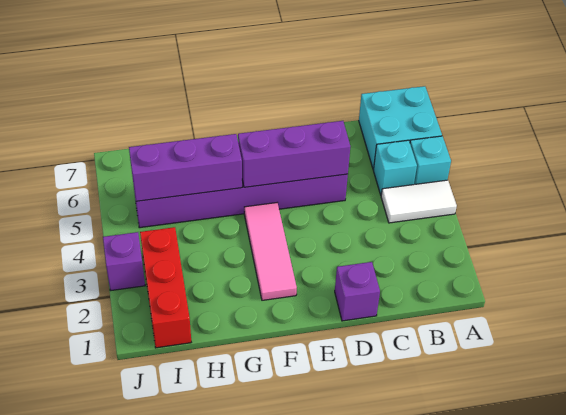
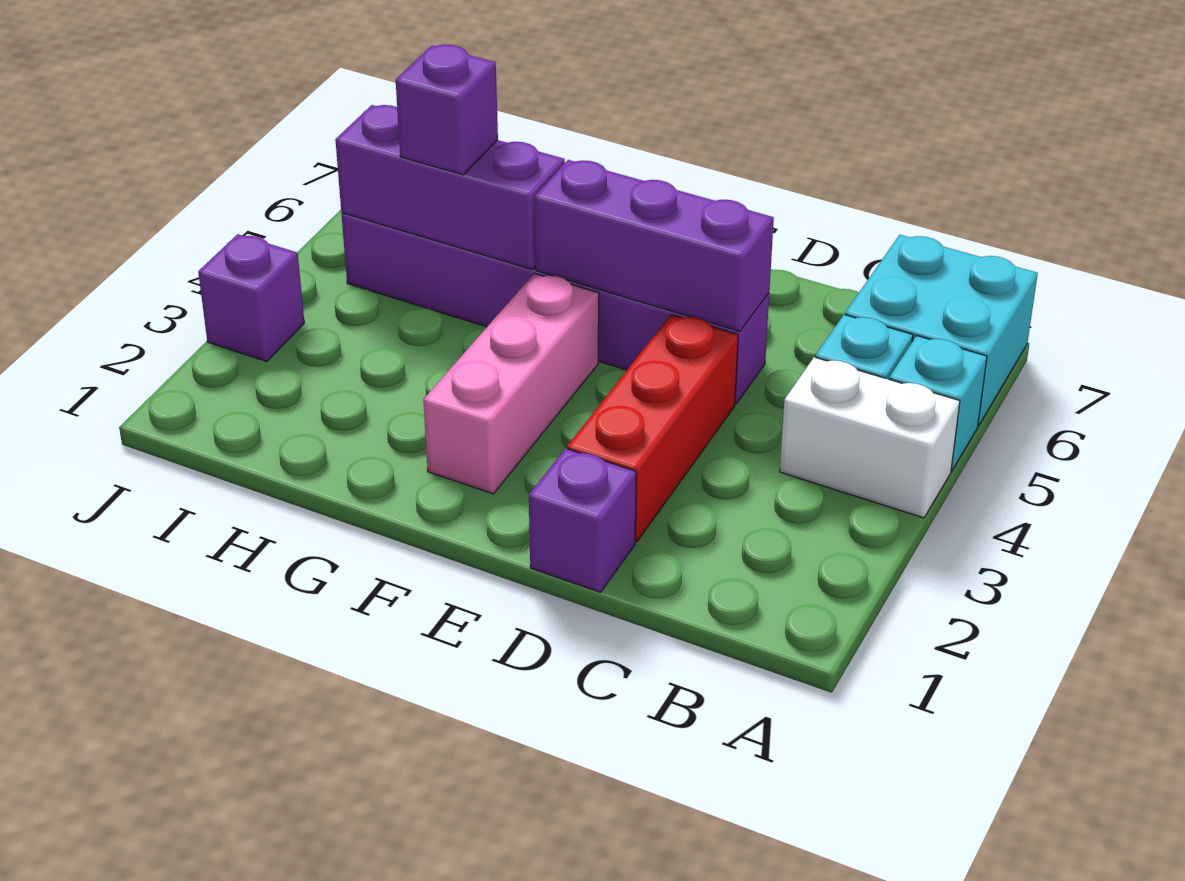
white 1x2 tile [381,180,457,223] -> white 1x2 brick [780,357,960,518]
pink 1x3 tile [244,203,297,300] -> pink 1x3 brick [423,273,599,494]
none -> purple 1x1 brick [396,45,498,175]
red 1x3 brick [140,227,191,348] -> red 1x3 brick moved to [567,314,738,542]

